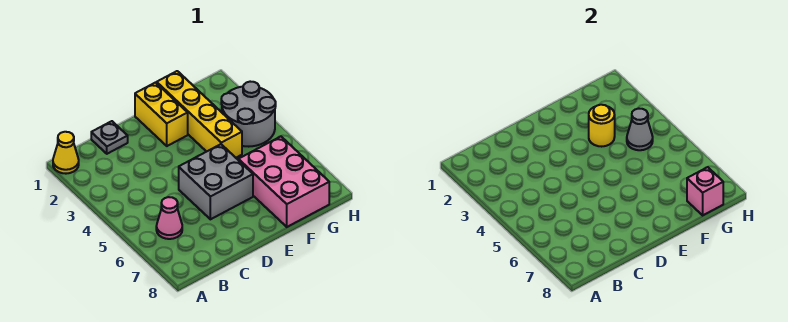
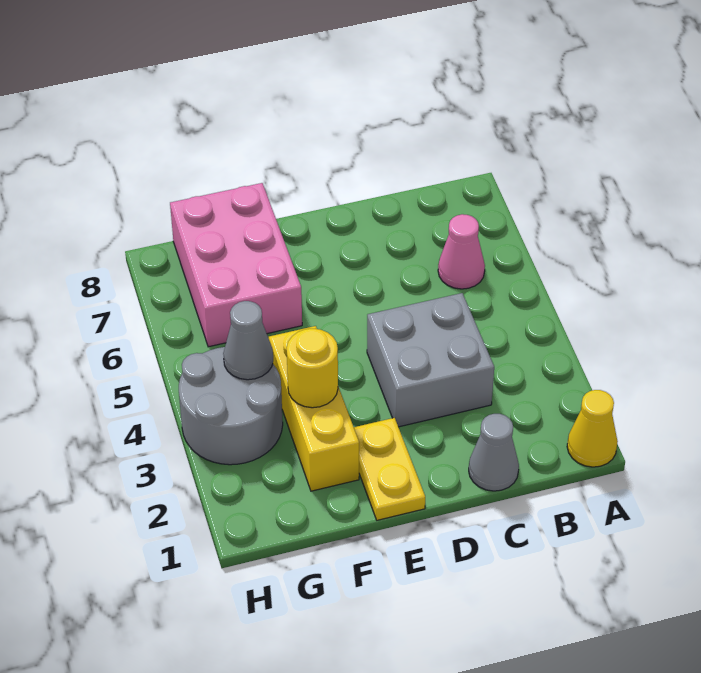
grey 1x1 plate [91,121,128,154] -> grey 1x1 cone [469,414,519,491]
grey 2x2 brick [179,144,253,219] -> grey 2x2 brick moved to [367,293,494,427]
yellow 1x2 brick [135,83,188,146] -> yellow 1x2 plate [354,418,425,520]
yellow 1x4 brick [157,71,242,158] -> yellow 1x3 brick [269,326,359,491]
pink 1x1 brick [687,167,723,215] -> none

